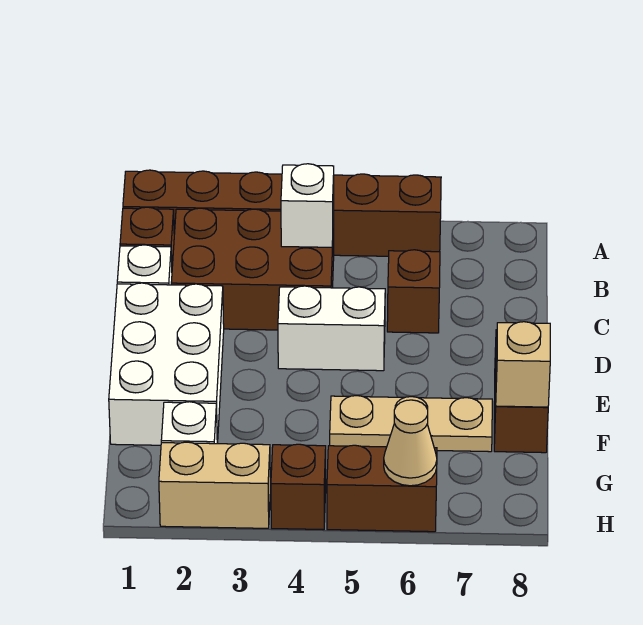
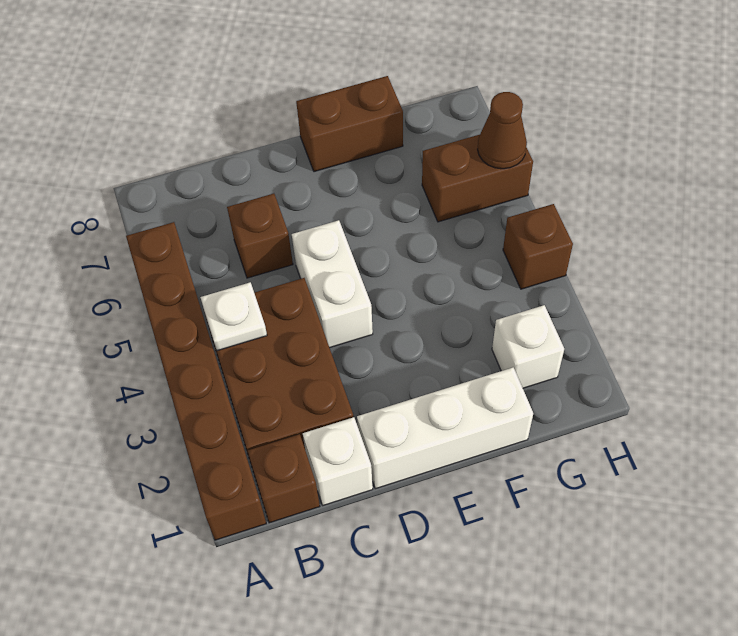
white 1x1 brick [281,164,334,247] -> white 1x1 plate [200,282,267,351]
white 2x3 brick [109,283,224,445] -> white 1x3 brick [357,367,533,489]
tan 1x3 plate [330,396,492,452] -> none
tan 1x1 brick [496,322,550,407] -> none
tan 1x2 brick [159,442,270,528] -> none
brown 1x2 brick [327,445,437,532] -> brown 1x2 brick turned to [422,135,533,222]
tan 1x1 cone [384,400,437,486] -> brown 1x1 cone [478,92,527,169]

